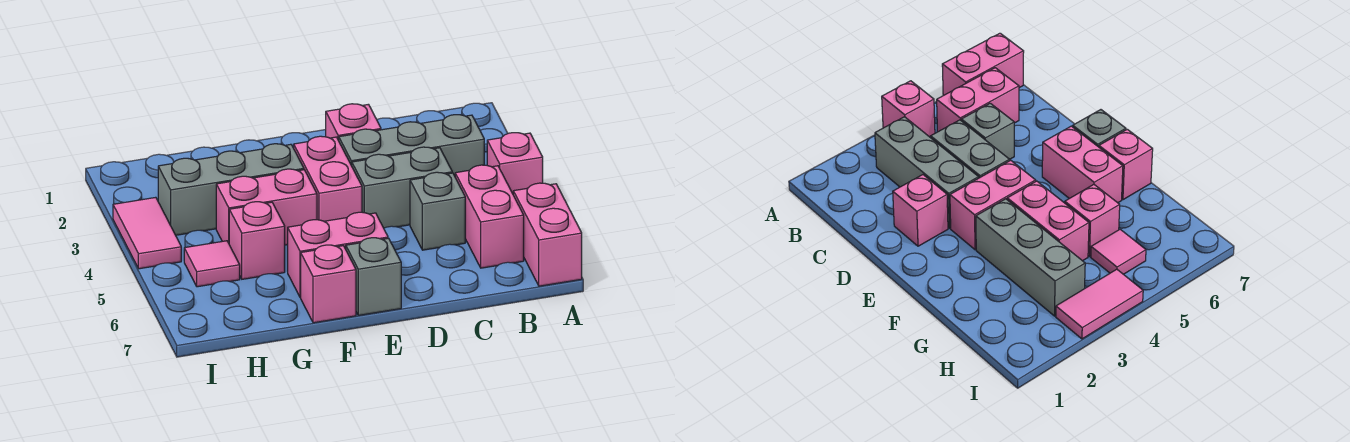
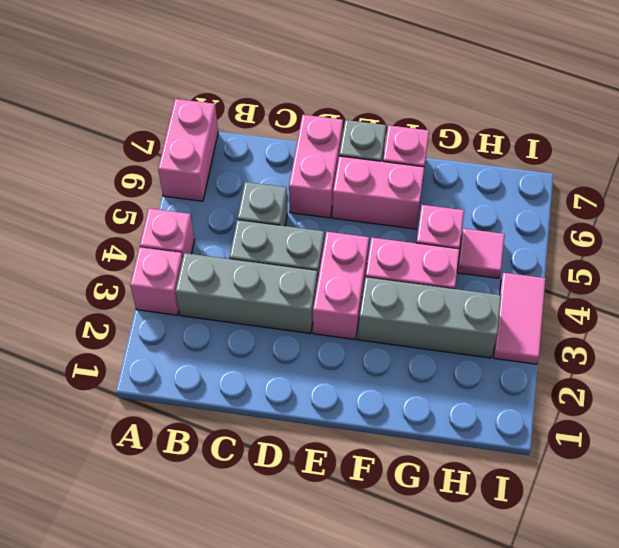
pink 1x2 brick [455,165,524,268] -> pink 1x2 brick moved to [289,115,343,218]
pink 1x1 brick [326,104,381,140] -> pink 1x1 brick moved to [130,247,183,315]

